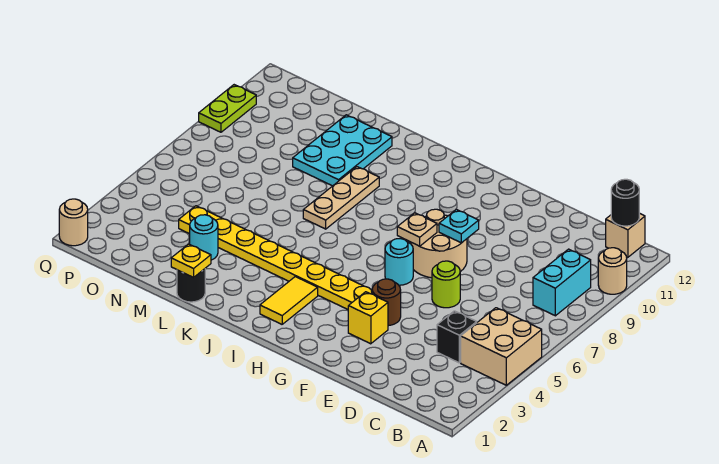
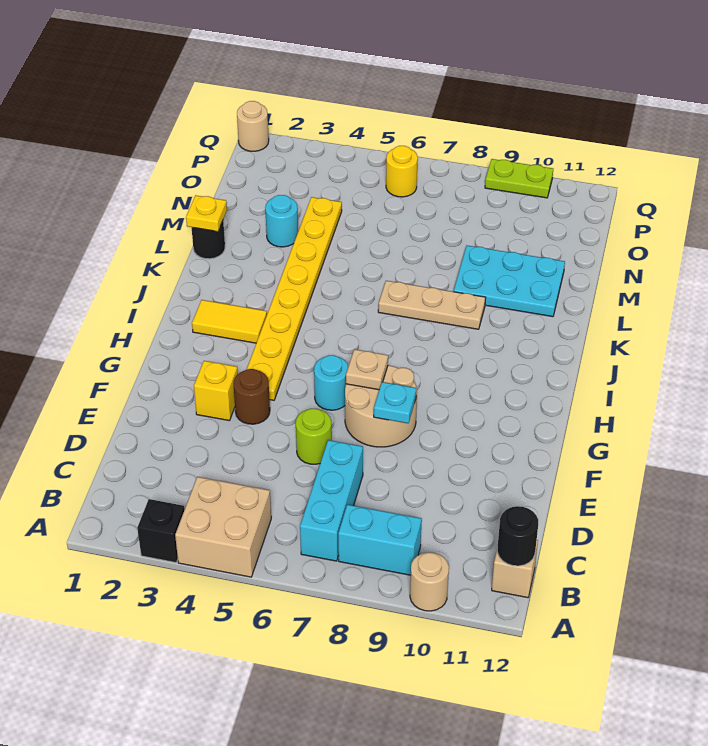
none -> cyan 1x3 brick [300,440,363,561]
black 1x1 brick [437,311,477,363] -> black 1x1 brick moved to [137,499,185,563]
none -> yellow 1x1 round brick [386,146,418,197]

